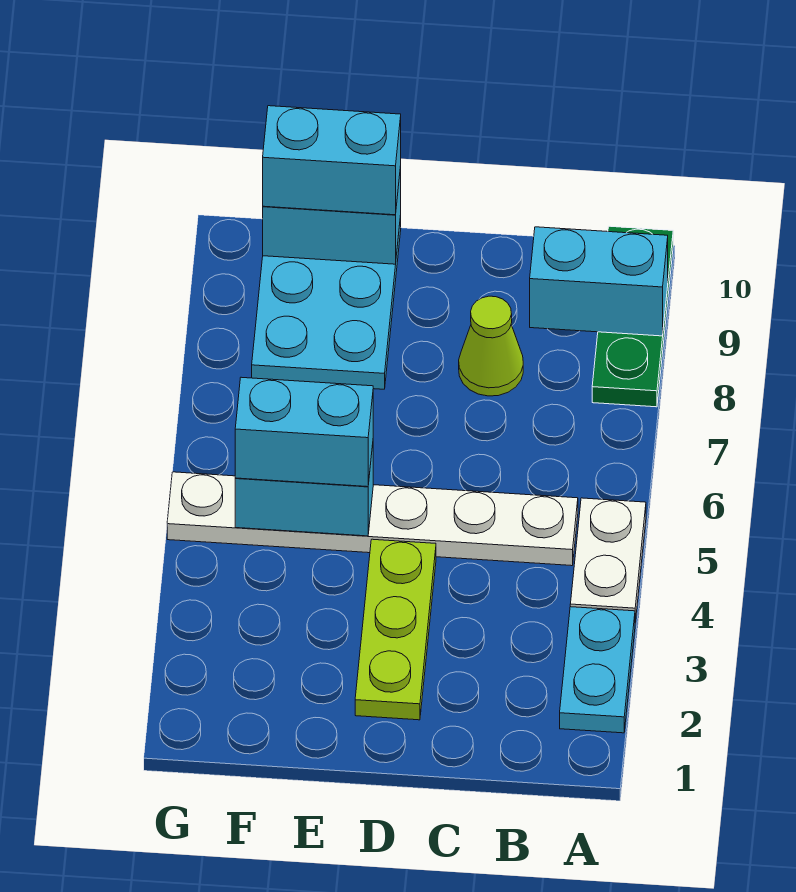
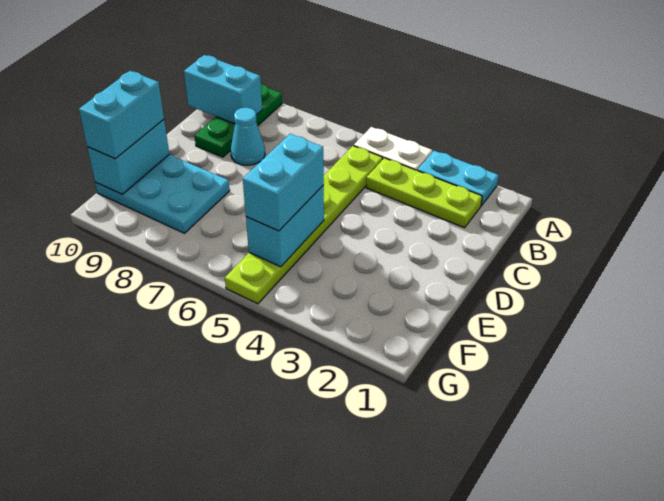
green 1x3 plate [592,226,673,407] -> green 1x3 plate turned to [194,84,282,157]
cyan 1x2 brick [530,227,668,336] -> cyan 1x2 brick turned to [184,55,262,124]
white 1x6 plate [167,472,578,566] -> lime 1x6 plate [225,146,383,304]
lime 1x1 cone [459,296,523,396] -> cyan 1x1 cone [231,108,265,165]
lime 1x3 plate [355,539,436,720] -> lime 1x3 plate moved to [366,158,482,228]

